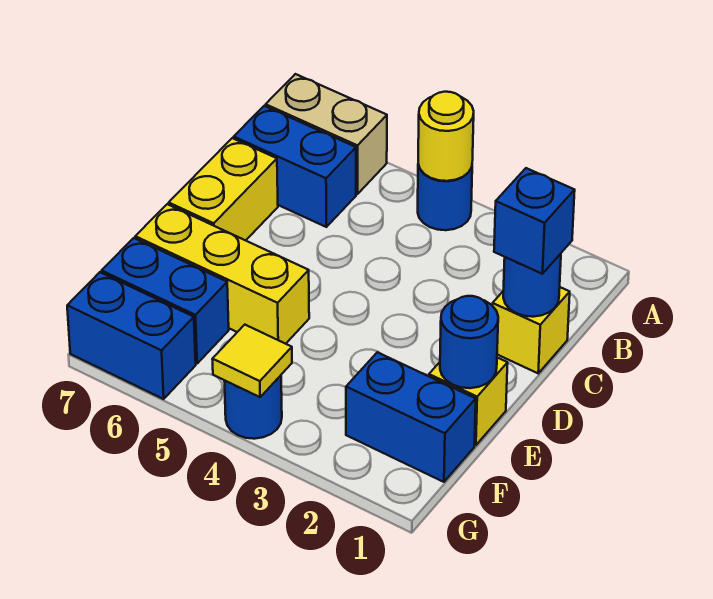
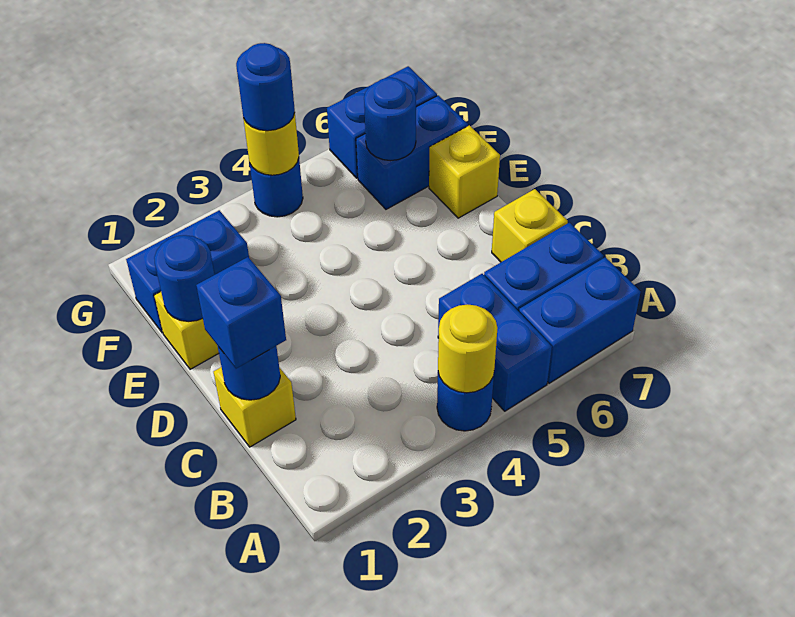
none -> blue 1x2 brick [438,274,552,411]
tan 1x2 brick [266,74,387,194] -> blue 1x2 brick [519,257,641,383]
yellow 1x2 brick [169,138,278,240] -> yellow 1x1 brick [492,189,568,262]
yellow 1x3 brick [135,204,309,344] -> yellow 1x1 brick [429,125,500,218]
none -> blue 1x1 round brick [364,78,416,161]
yellow 1x1 tile [212,325,292,397] -> yellow 1x1 round brick [243,113,299,175]
none -> blue 1x1 round brick [236,43,295,131]

